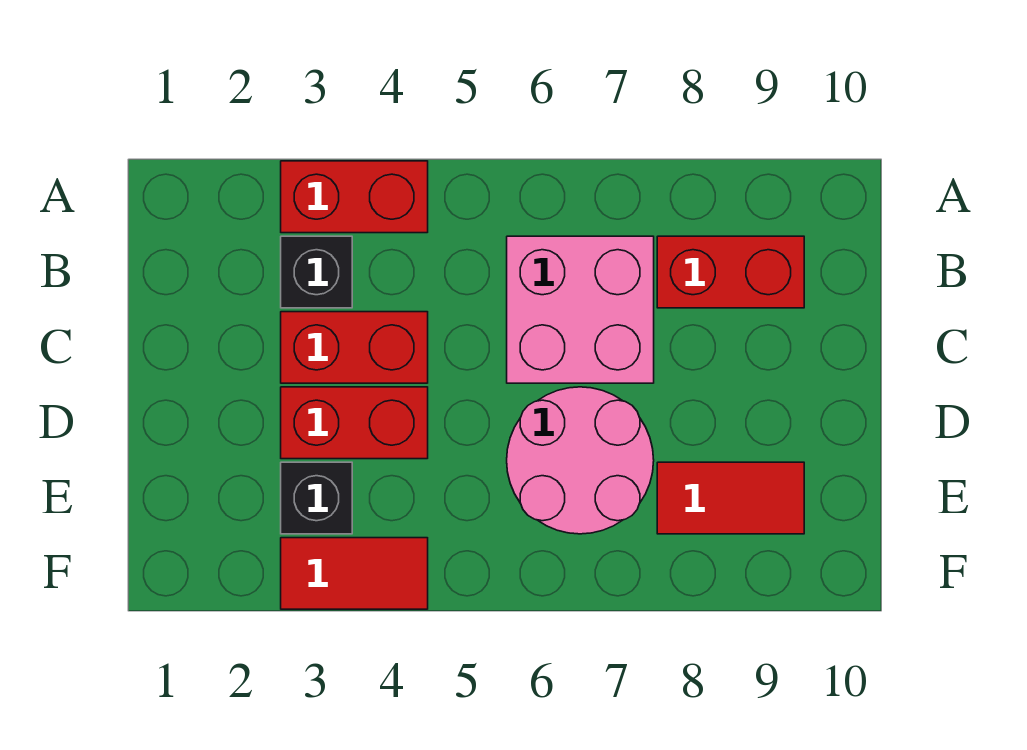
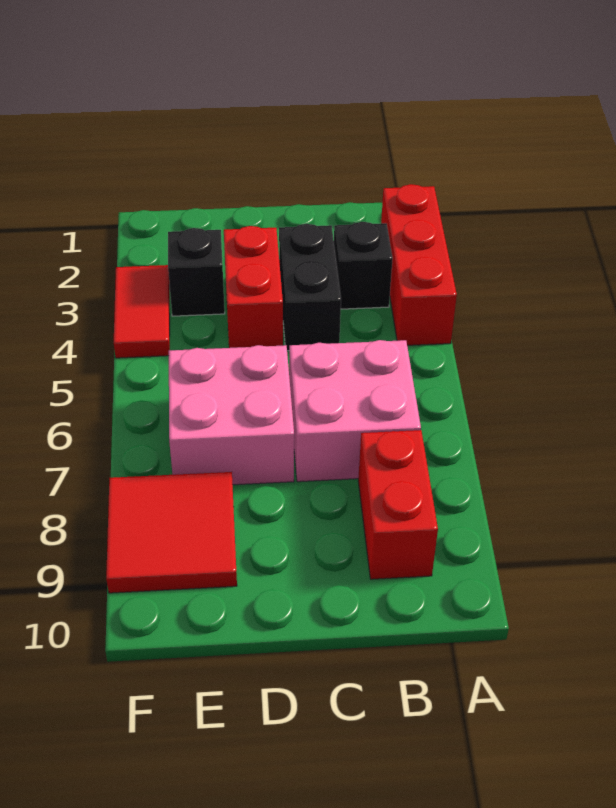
red 1x2 brick [281,161,428,233] -> red 1x3 brick [381,184,457,345]
red 1x2 brick [281,312,428,383] -> black 1x2 brick [279,224,341,351]
pink 2x2 round brick [507,387,654,534] -> pink 2x2 brick [169,345,294,485]
red 1x2 tile [657,462,804,534] -> red 2x2 tile [106,472,237,593]

